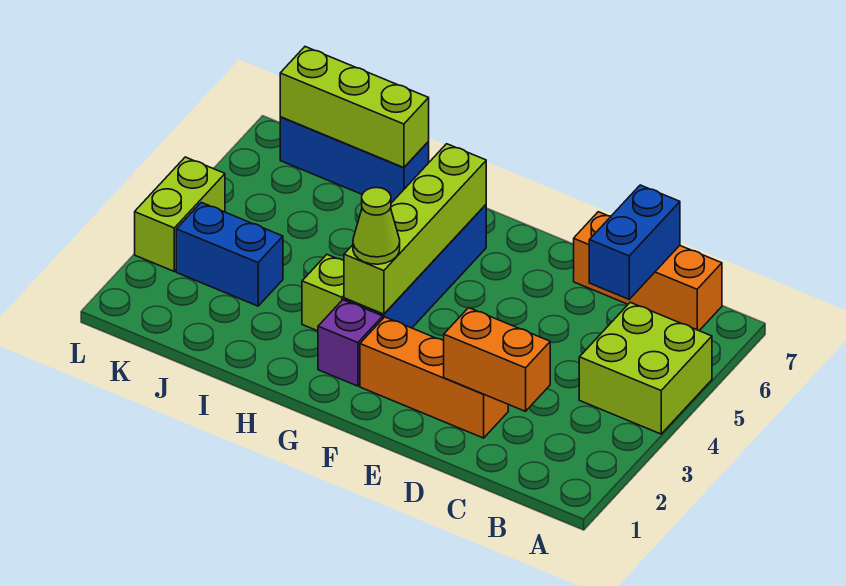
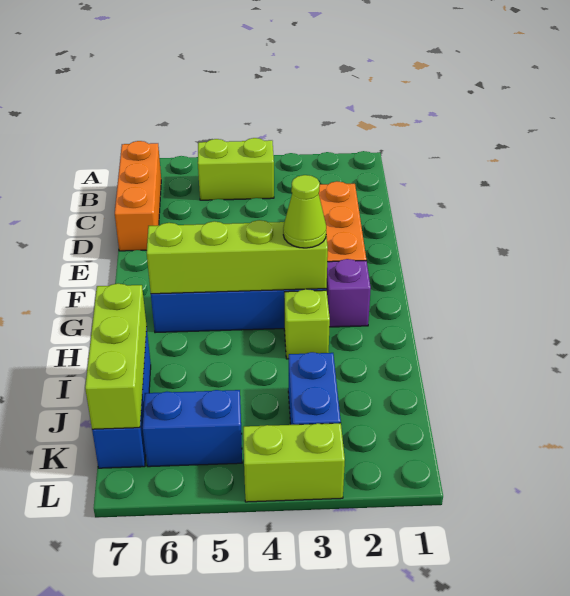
lime 2x2 brick [579,302,712,434] -> lime 1x2 brick [198,138,274,200]
orange 1x2 brick [444,308,550,411] -> none
blue 1x2 brick [589,185,680,299] -> blue 1x2 brick moved to [143,390,242,467]

